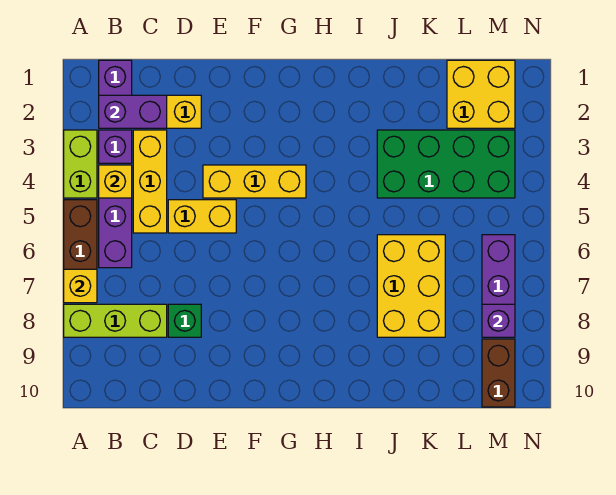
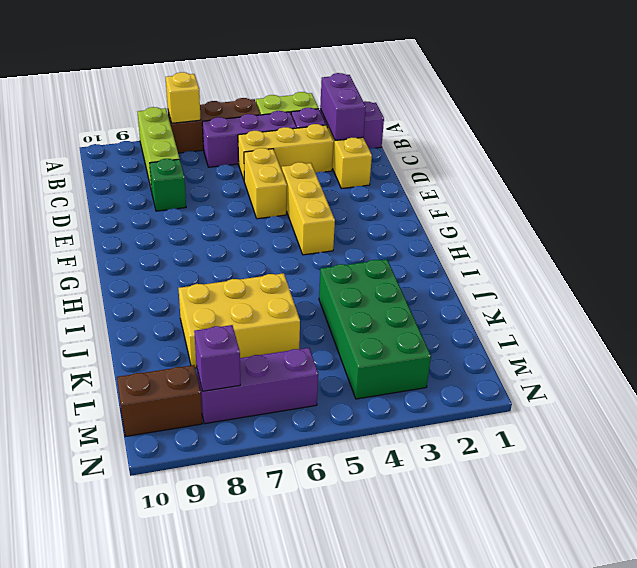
yellow 1x1 brick [99,165,132,198] -> none
yellow 2x2 brick [447,60,515,128] -> none

